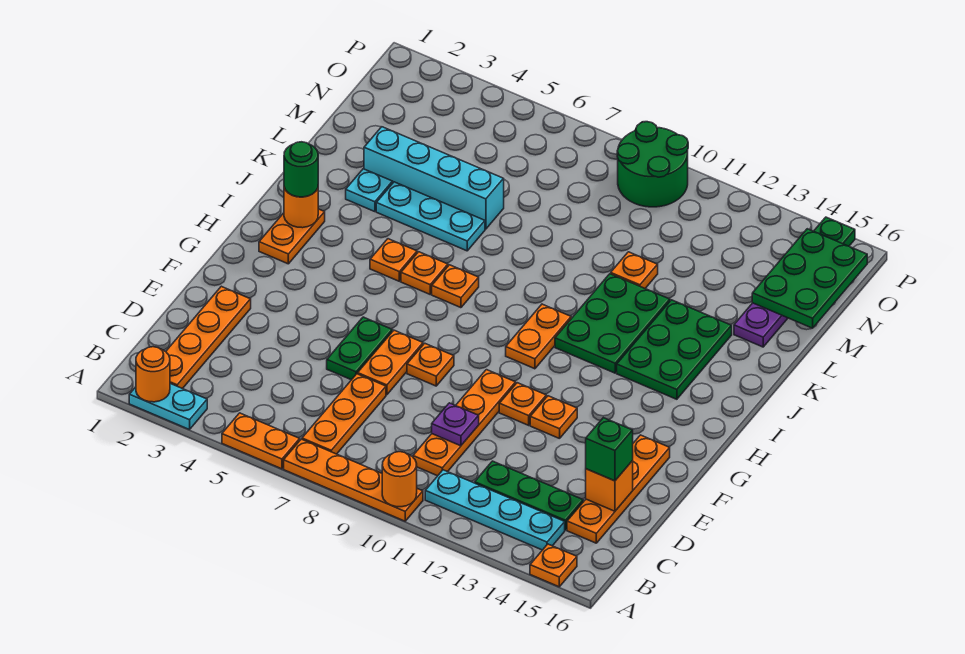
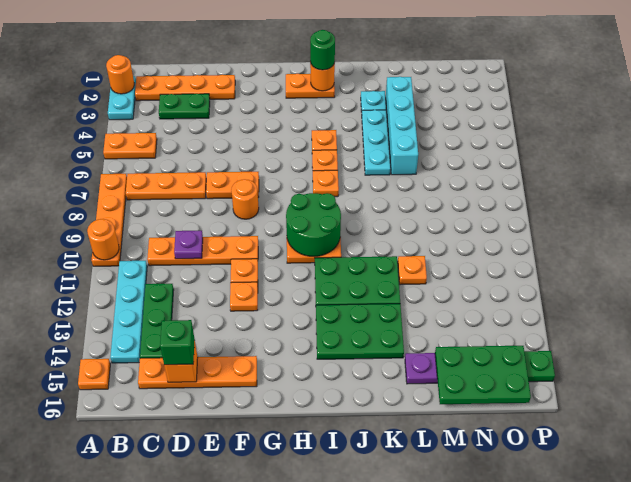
orange 1x2 plate [222,413,300,469] -> orange 1x2 plate turned to [103,133,157,159]
green 1x2 plate [327,317,392,380] -> green 1x2 plate moved to [159,94,210,119]
orange 1x1 plate [407,343,454,386] -> orange 1x1 round brick [231,179,259,219]
green 2x2 round brick [617,122,688,207] -> green 2x2 round brick moved to [286,193,341,257]

